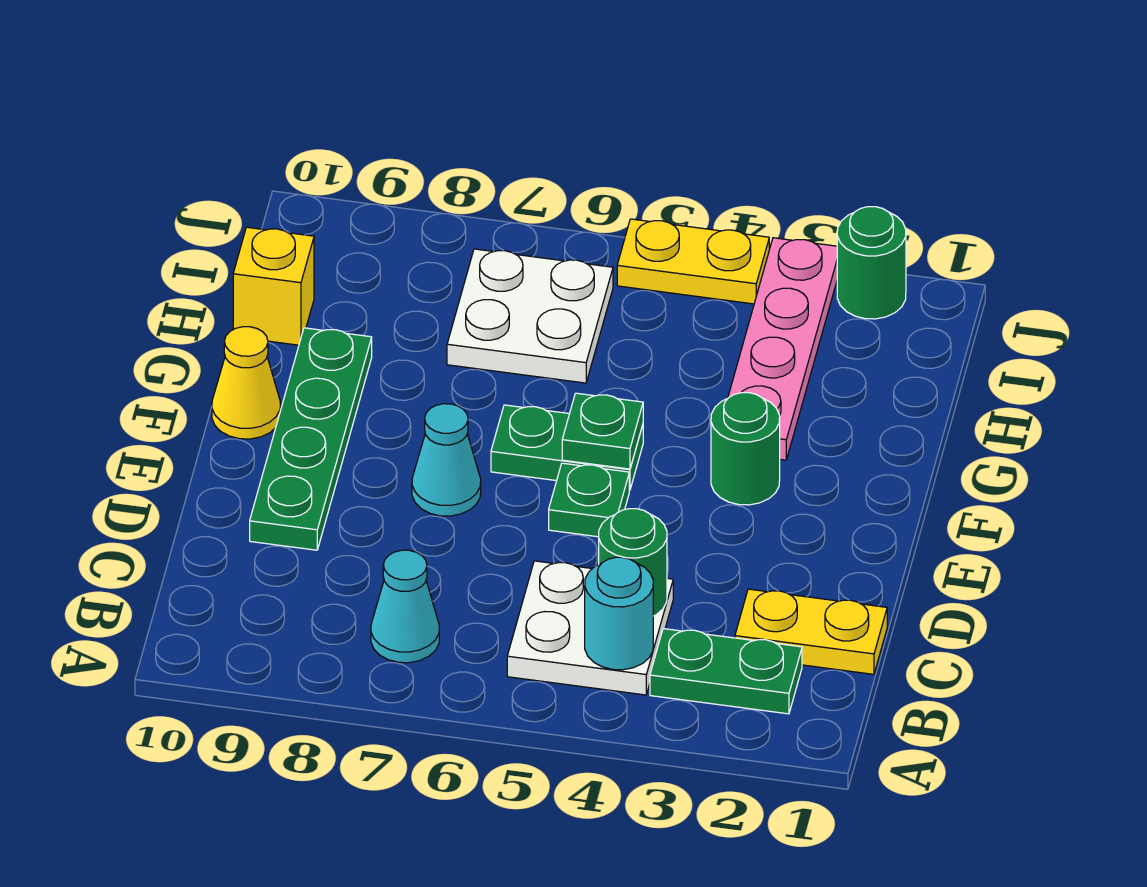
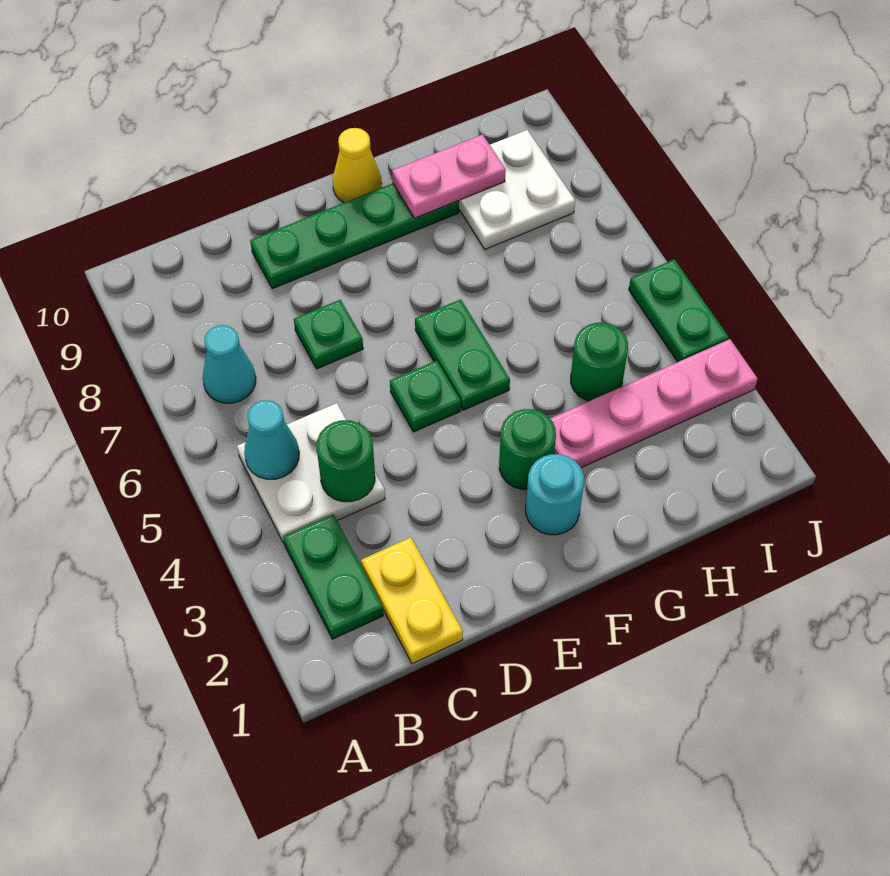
cyan 1x1 round brick [585,557,653,670] -> cyan 1x1 round brick moved to [526,454,584,535]
cyan 1x1 cone [412,404,481,516] -> cyan 1x1 cone moved to [244,400,299,479]
green 1x1 plate [562,393,643,469] -> green 1x1 plate moved to [294,300,363,369]
none -> pink 1x2 plate [392,135,506,218]
white 2x2 plate [447,249,613,383] -> white 2x2 plate moved to [459,130,575,249]
yellow 1x1 brick [233,227,314,345] -> none
green 1x1 round brick [837,207,906,319] -> green 1x1 round brick moved to [571,323,628,401]
yellow 1x2 plate [617,219,769,304] -> green 1x2 plate [629,259,729,362]

